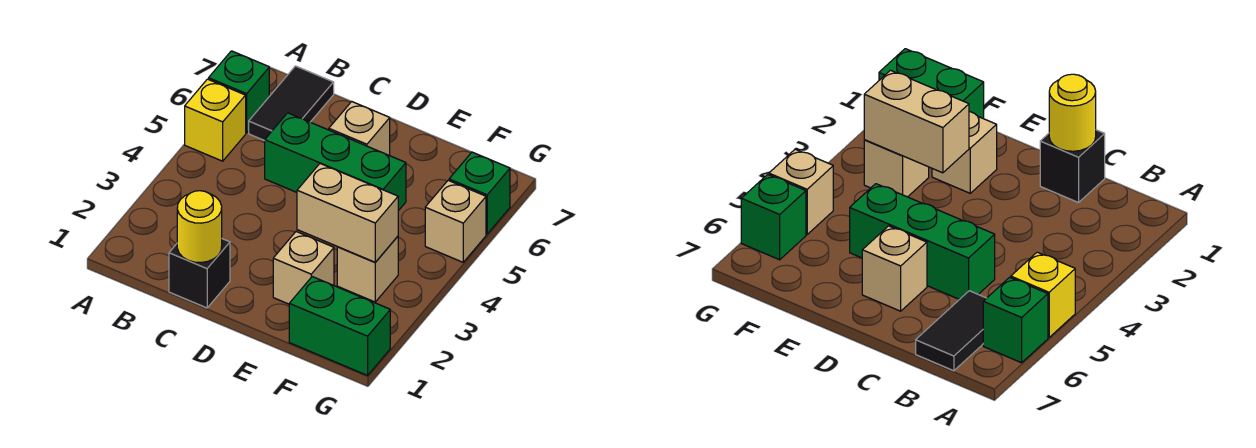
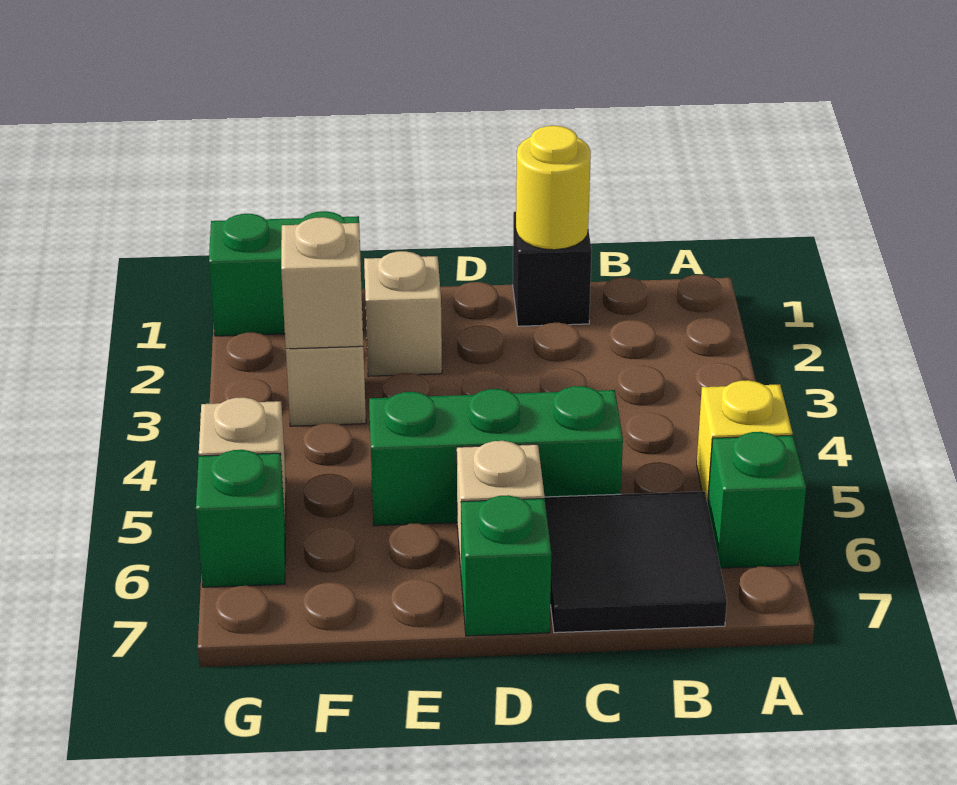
black 1x2 tile [249,66,334,141] -> black 2x2 tile [544,491,727,633]
none -> green 1x1 brick [461,495,551,636]
tan 1x2 brick [297,164,398,262] -> tan 1x1 brick [281,217,363,349]

